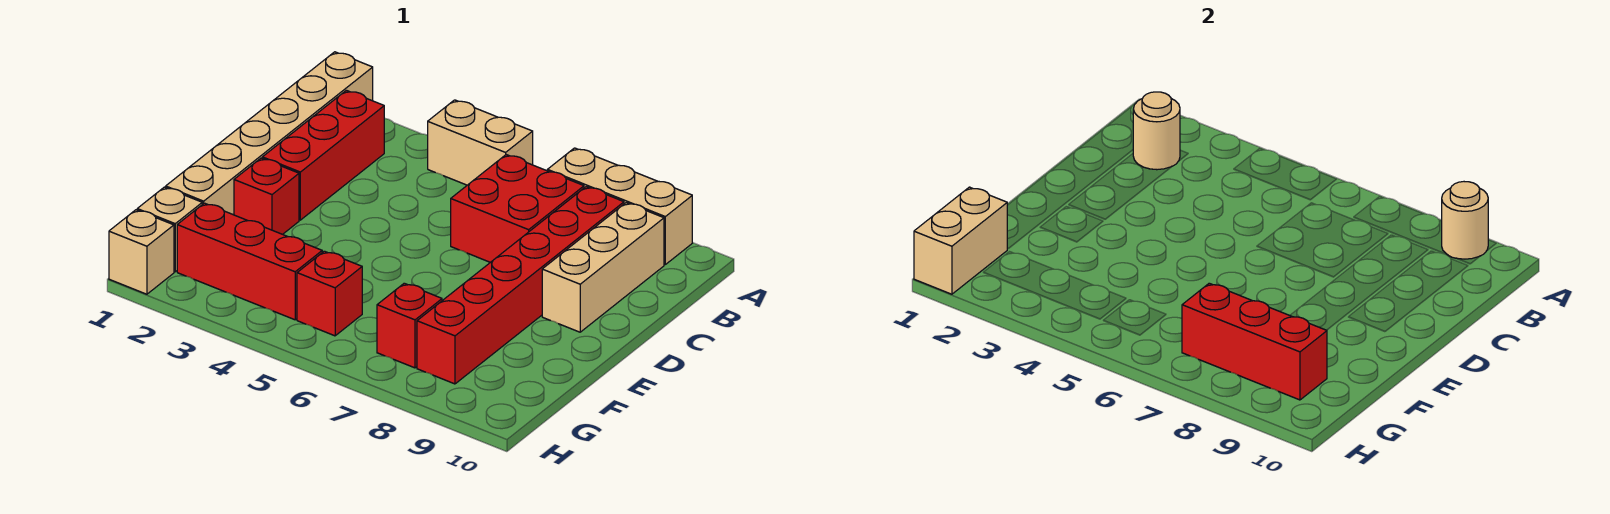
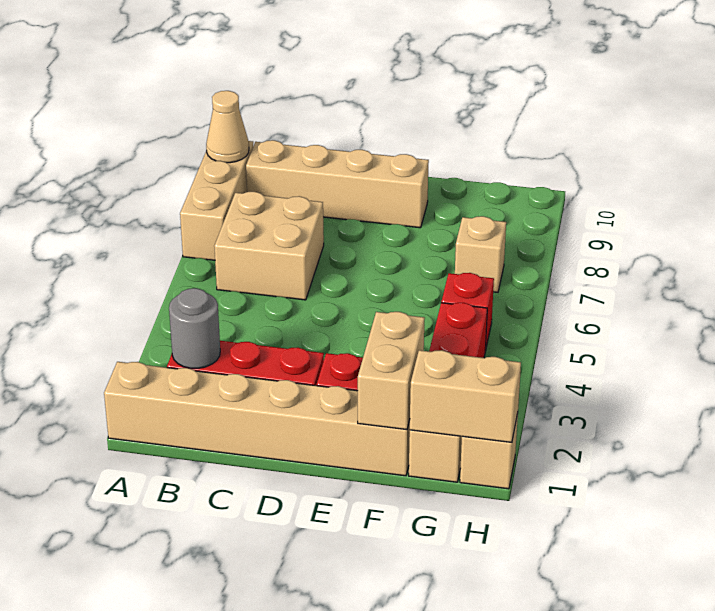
tan 1x2 brick [428,100,533,185] -> tan 1x2 brick moved to [358,312,425,430]
tan 1x1 round brick [1442,182,1488,259] -> tan 1x1 cone [206,91,249,163]
tan 1x1 round brick [1133,92,1180,170] -> grey 1x1 round brick [169,288,220,368]
red 2x2 brick [451,155,584,262] -> tan 2x2 brick [214,192,324,300]
red 1x6 brick [417,187,624,384] -> none
tan 1x3 brick [542,203,664,332] -> tan 1x4 brick [246,140,429,228]
red 1x1 brick [377,283,442,368] -> tan 1x1 brick [455,216,506,292]
red 1x3 brick [1182,283,1327,400] -> none

